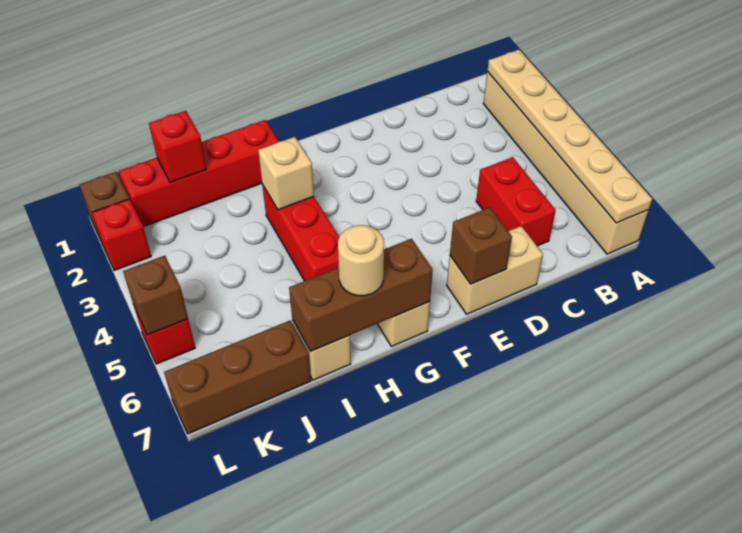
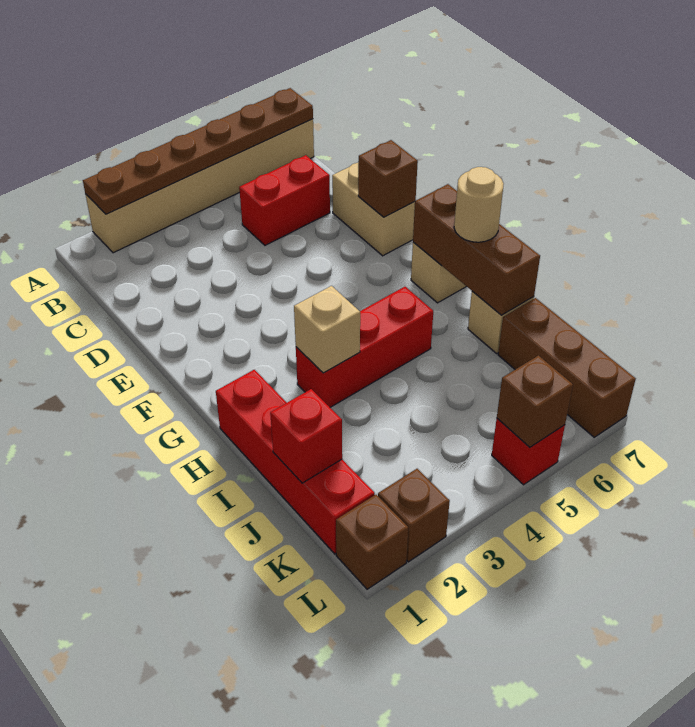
tan 1x6 plate [487,50,652,223] -> brown 1x6 plate [83,88,313,214]
red 1x1 brick [92,199,151,271] -> brown 1x1 brick [378,469,450,562]

